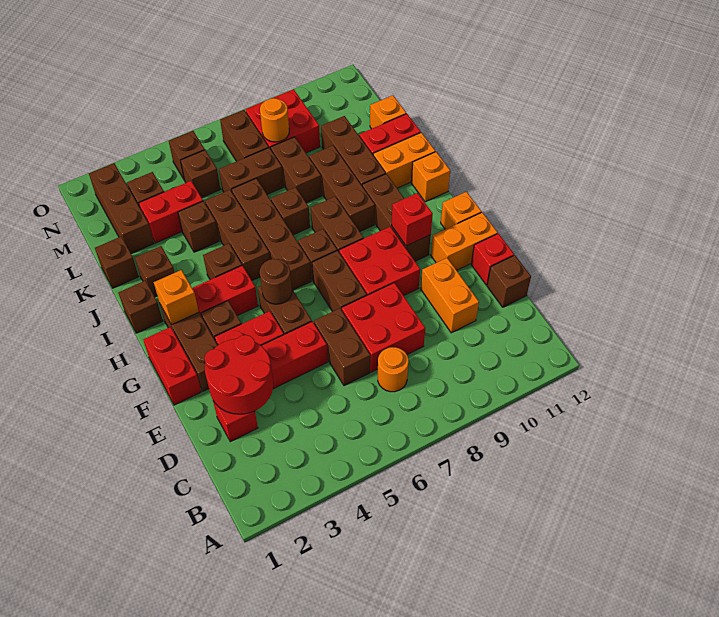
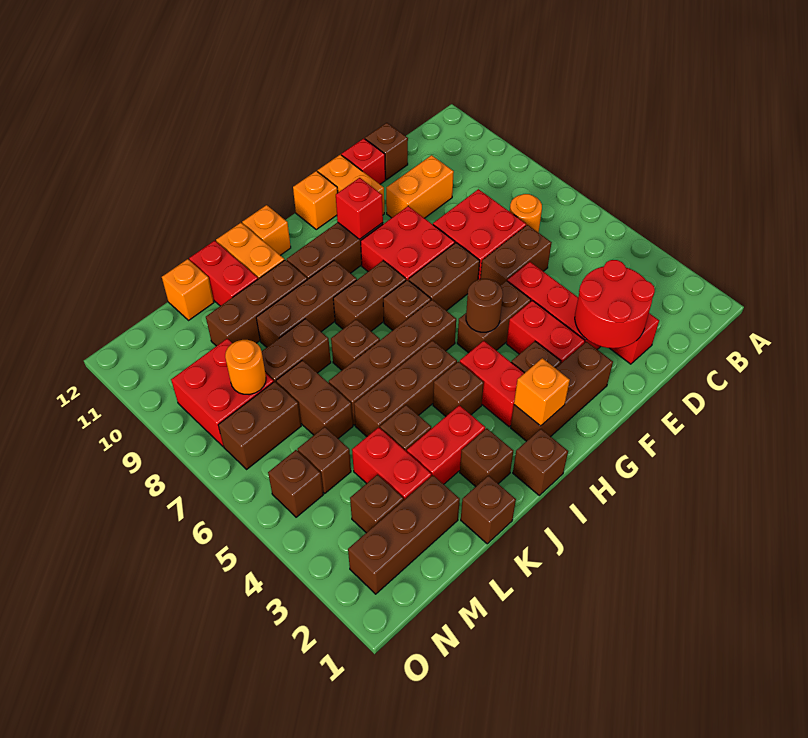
red 1x2 brick [143,327,201,405] -> red 1x2 brick moved to [407,405,485,484]

